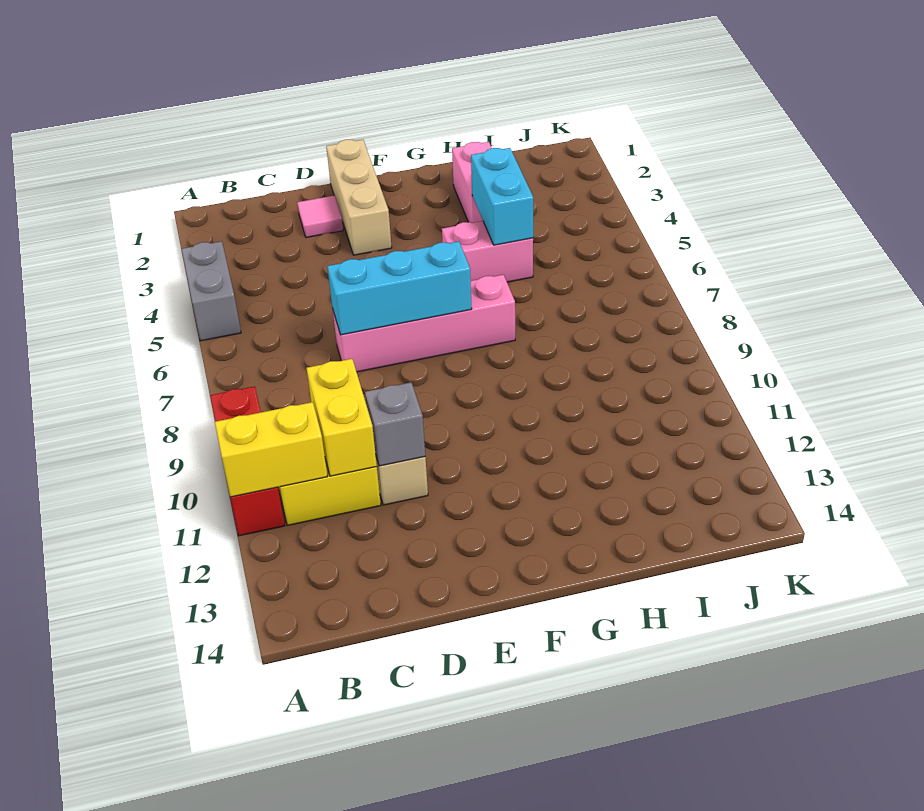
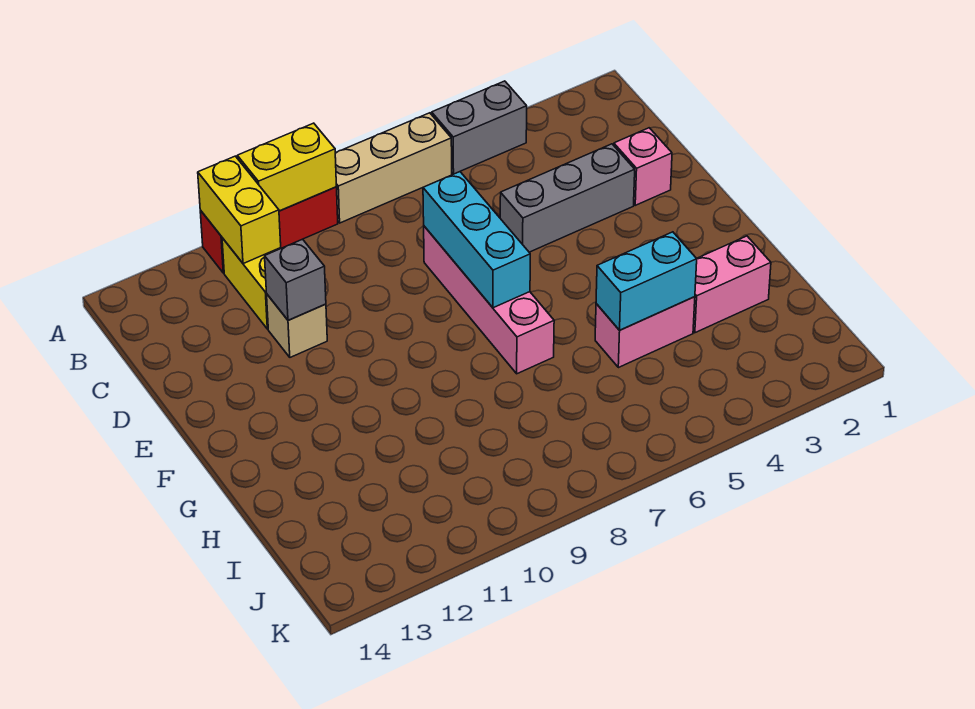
yellow 1x2 brick [306,359,377,476] -> yellow 1x2 brick moved to [237,123,336,211]
pink 1x1 tile [297,195,343,238] -> pink 1x1 brick [614,128,672,205]
none -> grey 1x3 brick [500,144,635,252]
tan 1x3 brick [326,140,392,255] -> tan 1x3 brick moved to [335,113,452,223]
pink 1x2 brick [442,221,533,282] -> pink 1x2 brick turned to [595,297,695,368]

